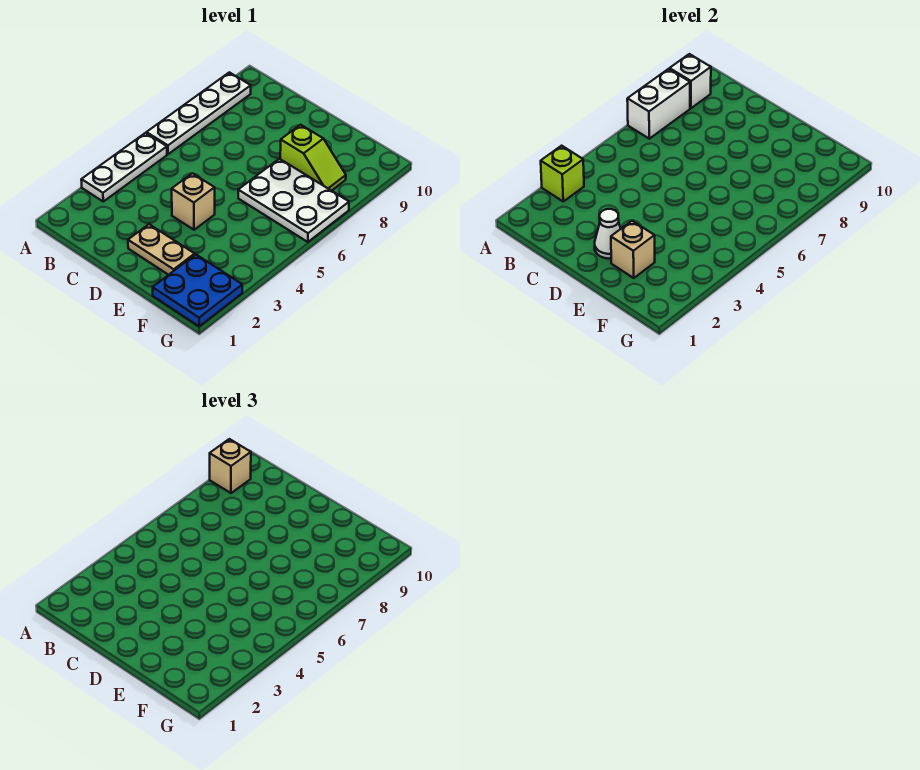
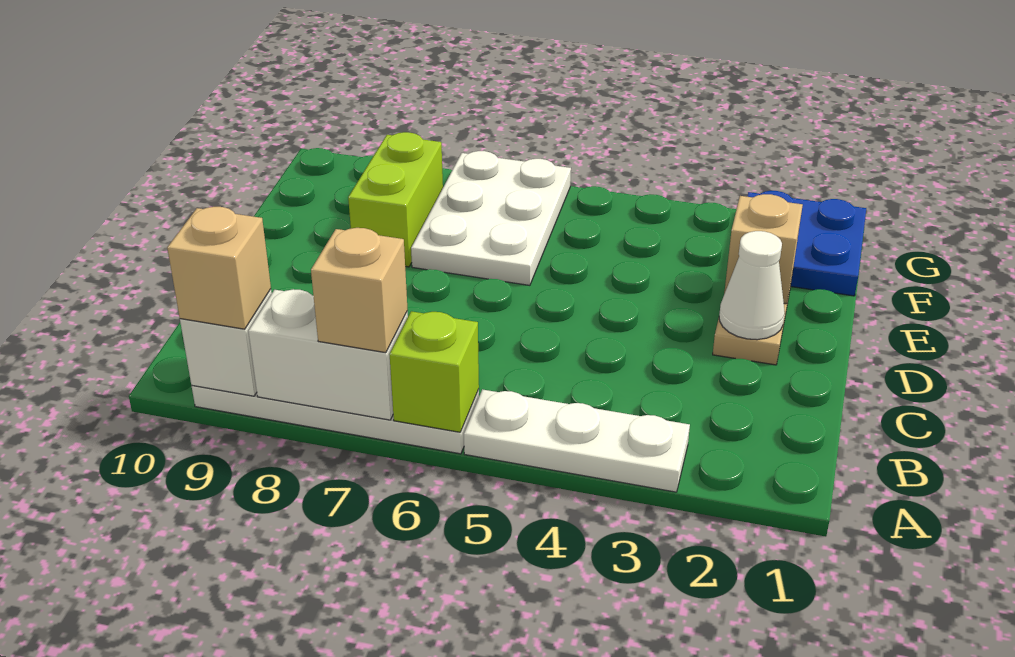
lime 1x1 brick [541,146,584,201] -> lime 1x1 brick moved to [390,311,479,432]
tan 1x1 brick [172,173,215,230] -> tan 1x1 brick moved to [311,228,408,353]
lime 1x2 slope [280,125,346,191] -> lime 1x2 brick [348,132,443,267]

